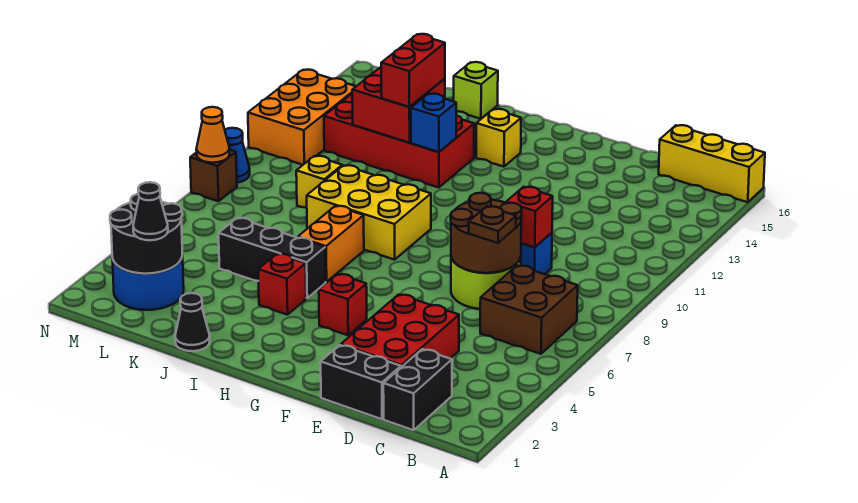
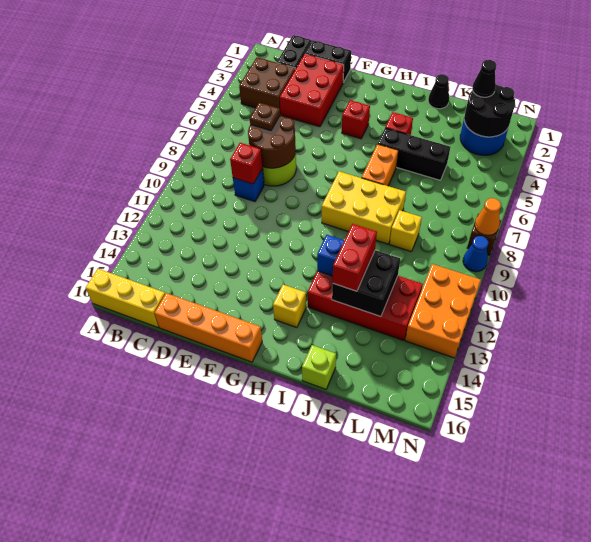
brown 2x2 brick [480,265,578,354] -> brown 2x2 brick moved to [239,57,295,114]
none -> orange 1x4 brick [155,293,262,362]
red 2x2 brick [352,67,445,143] -> black 2x2 brick [332,250,400,317]

